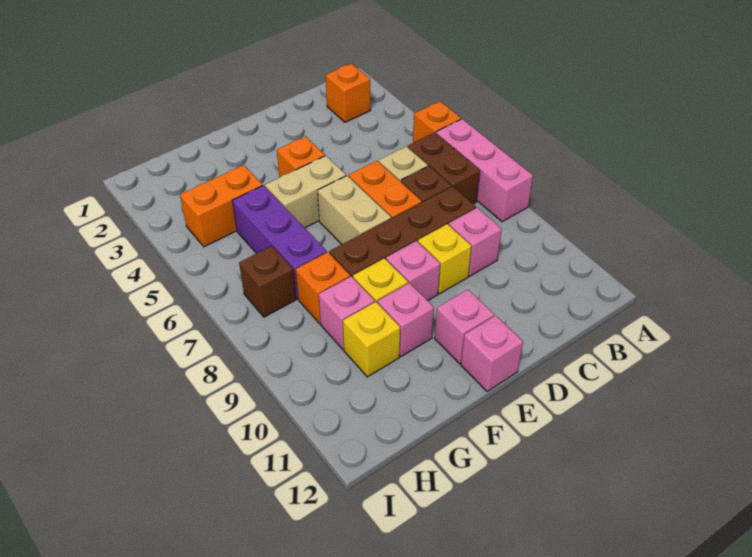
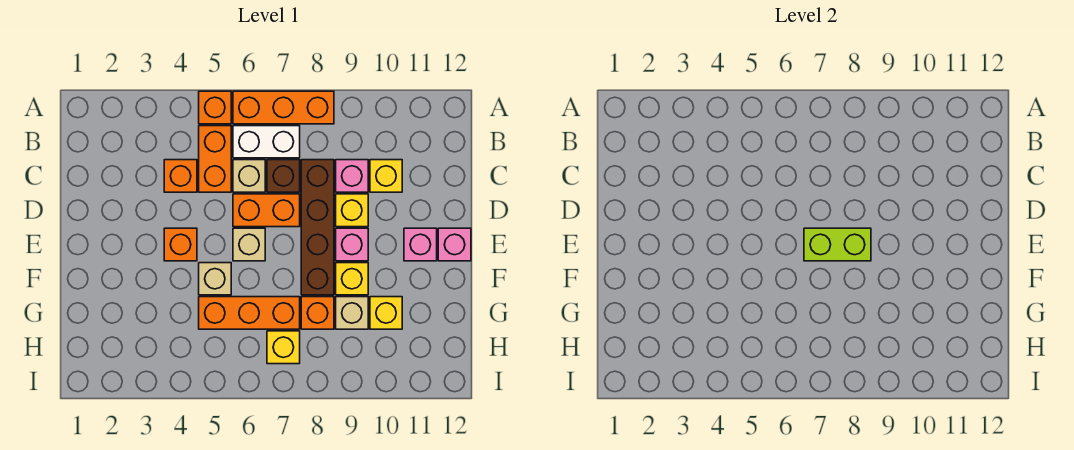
pink 1x3 brick [436,119,533,222] -> orange 1x3 brick [233,91,334,124]
orange 1x1 brick [326,64,370,122] -> orange 1x1 brick moved to [164,160,197,192]
brown 1x2 brick [408,132,480,204] -> white 1x2 brick [233,126,300,158]
none -> yellow 1x1 brick [370,160,402,192]
tan 1x2 brick [265,156,346,228] -> tan 1x1 brick [199,263,231,295]
tan 1x2 brick [318,176,391,244] -> tan 1x1 brick [233,228,265,261]
none -> lime 1x2 brick [804,228,871,261]
pink 1x1 brick [377,283,434,357] -> none
orange 1x2 brick [180,165,263,247] -> orange 1x2 brick moved to [199,126,231,192]
purple 1x3 brick [232,185,327,299] -> orange 1x3 brick [199,297,300,329]
pink 1x1 brick [319,276,375,350] -> tan 1x1 brick [336,297,368,329]
brown 1x1 brick [239,246,296,317] -> yellow 1x1 brick [267,331,300,364]

